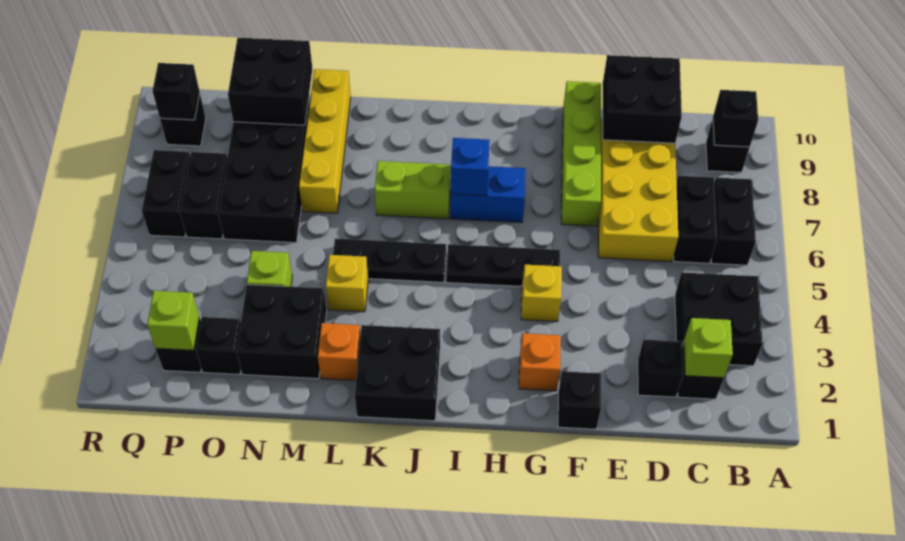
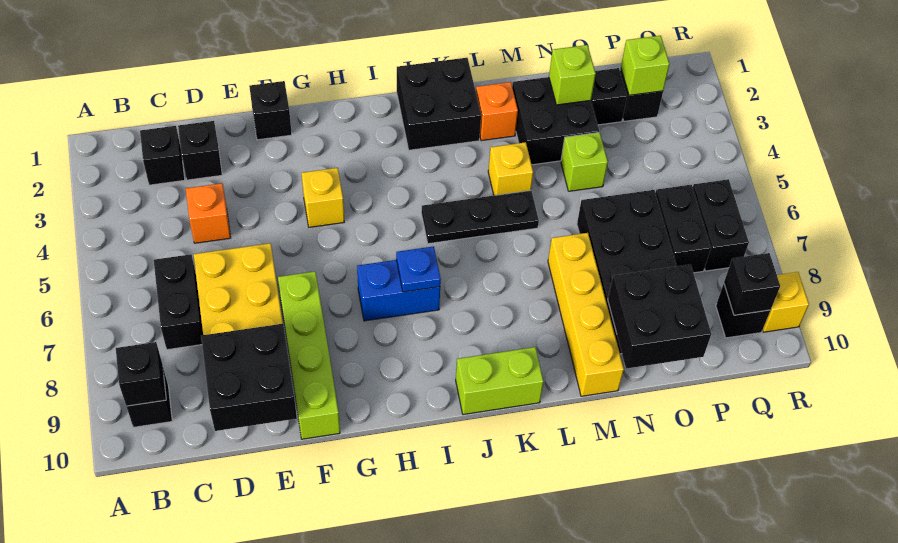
black 2x2 brick [675,272,763,366] -> none
black 1x2 brick [711,178,756,265] -> none
lime 1x1 brick [684,318,733,378] -> lime 1x1 brick moved to [549,45,596,105]
orange 1x1 brick [519,333,561,391] -> orange 1x1 brick moved to [186,183,231,243]
black 1x3 plate [446,244,560,286] -> none
blue 1x1 brick [451,138,490,196] -> blue 1x1 plate [396,246,441,292]
lime 1x2 brick [375,161,451,219] -> lime 1x2 brick moved to [456,347,544,415]
none -> yellow 1x1 brick [763,272,809,332]

